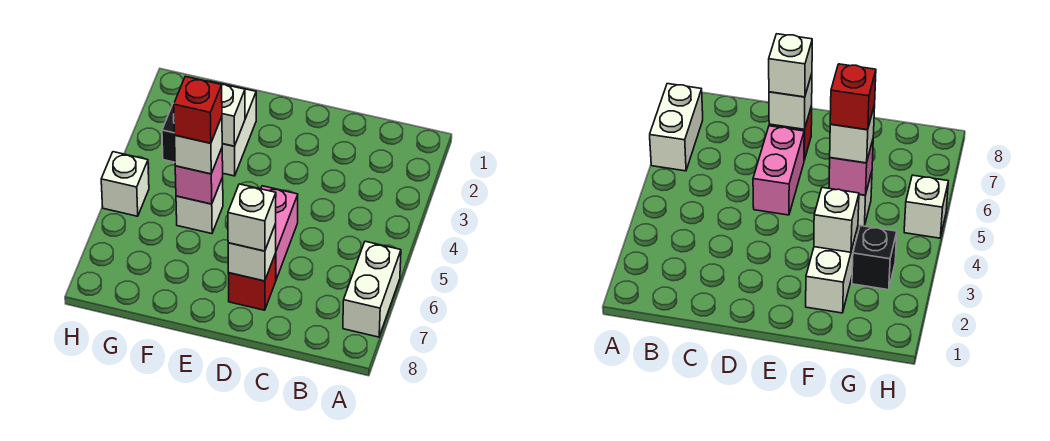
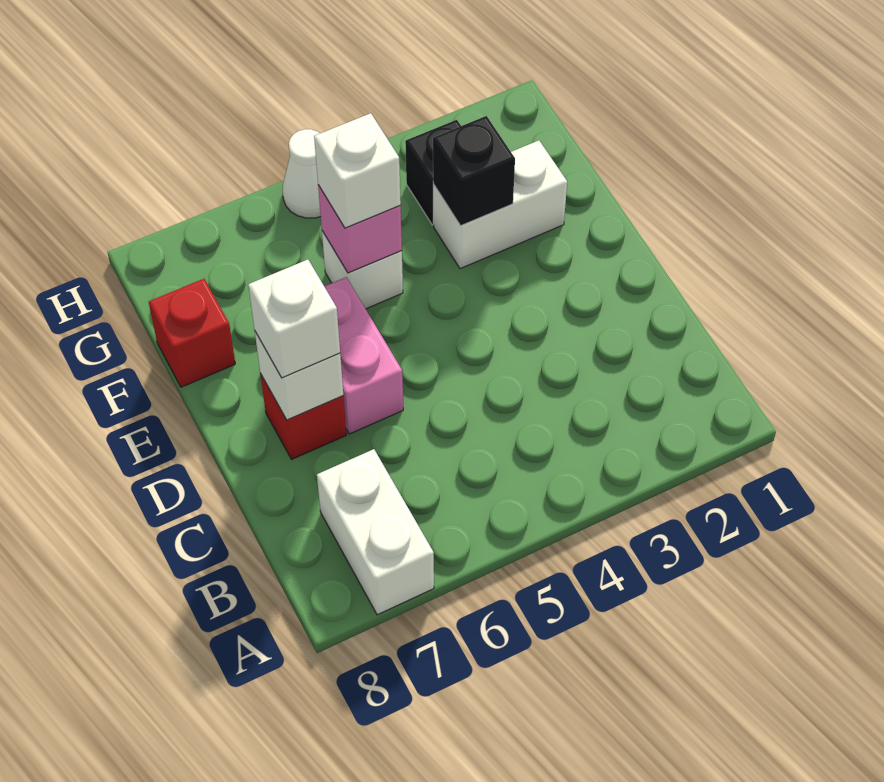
white 1x2 brick [343,241,401,337] -> white 1x2 brick turned to [317,449,434,615]
pink 1x2 brick [261,186,298,279] -> pink 1x2 brick turned to [324,277,403,434]
white 1x1 brick [209,81,245,146] -> black 1x1 brick [433,116,515,226]
red 1x1 brick [174,76,222,143] -> red 1x1 brick moved to [149,279,235,387]
white 1x1 brick [101,152,149,216] -> white 1x1 cone [283,129,321,218]

